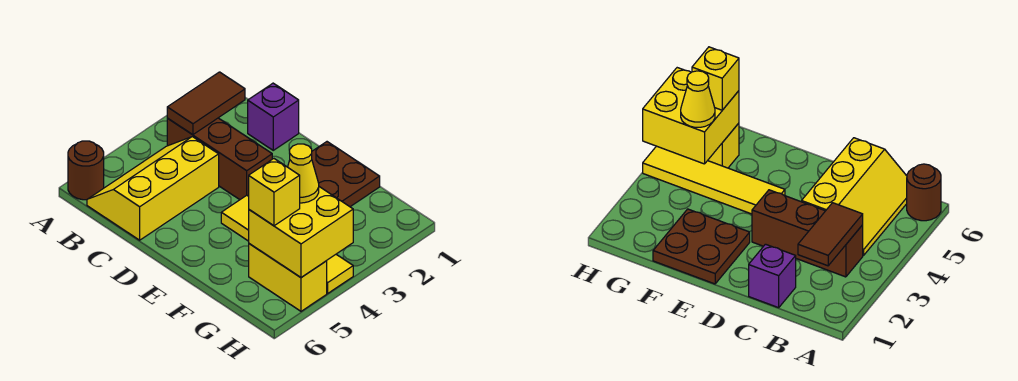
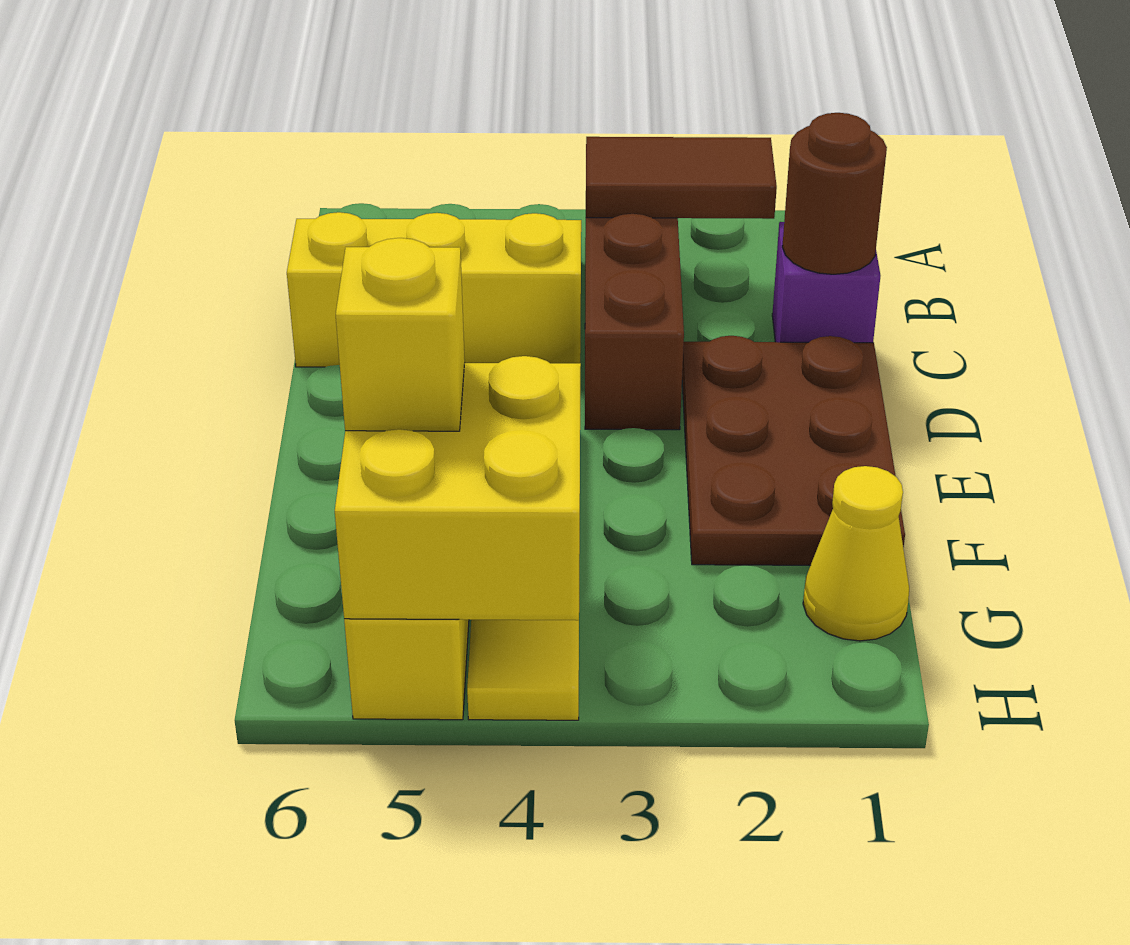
brown 1x1 round brick [68,141,104,200] -> brown 1x1 round brick moved to [782,113,887,274]
brown 2x2 plate [312,142,380,207] -> brown 2x3 plate [682,336,905,565]
yellow 1x1 cone [288,144,319,203] -> yellow 1x1 cone moved to [803,466,909,641]

